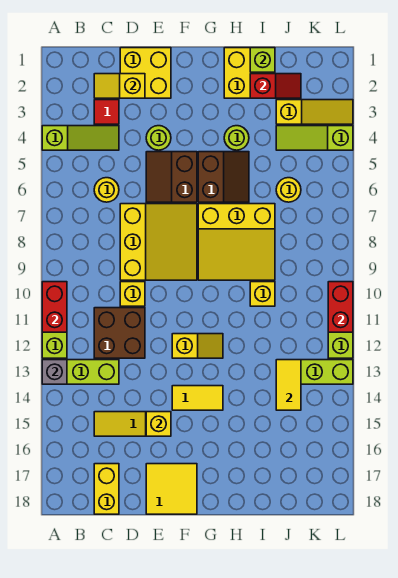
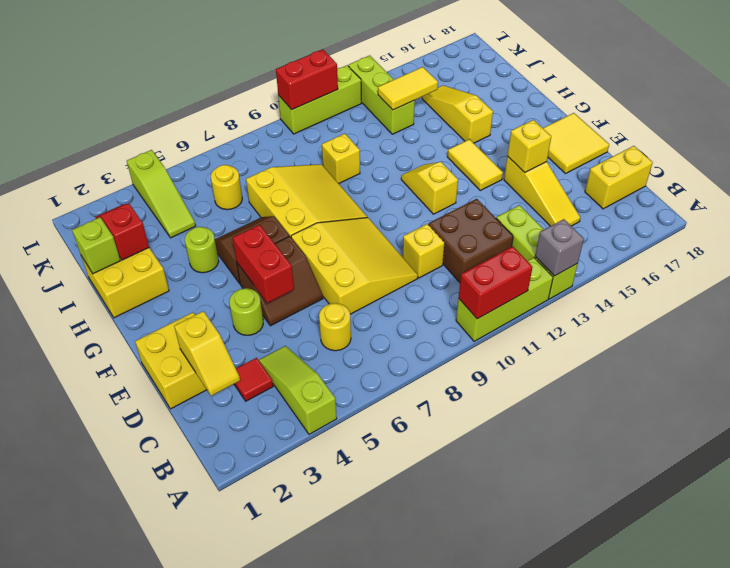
yellow 3x3 slope [120,204,197,280] -> yellow 3x3 slope turned to [291,218,418,314]
none -> red 1x2 brick [233,225,294,303]
yellow 1x3 slope [276,100,353,124] -> yellow 1x3 slope moved to [422,85,493,143]

